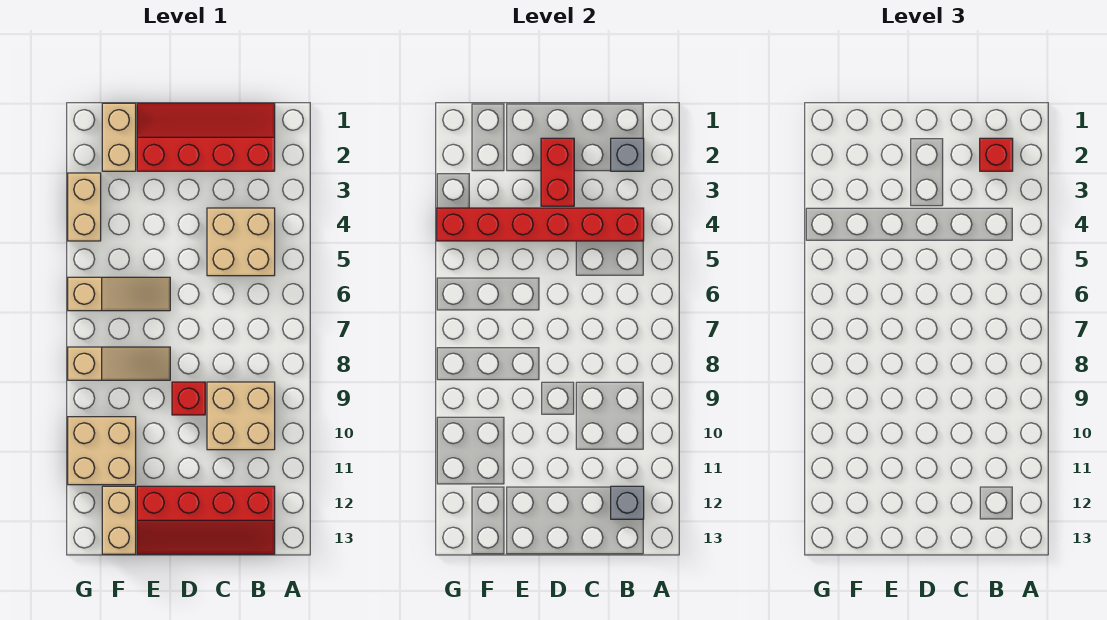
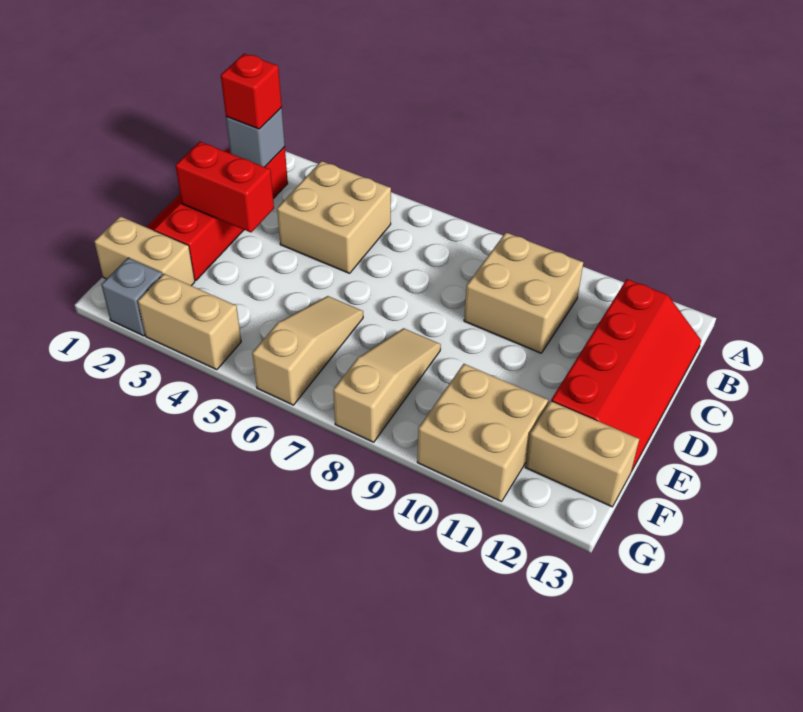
red 1x6 brick [437,208,644,241] -> none
grey 1x1 brick [611,486,644,519] -> grey 1x1 brick moved to [101,258,162,336]
red 1x1 brick [172,382,205,415] -> none

